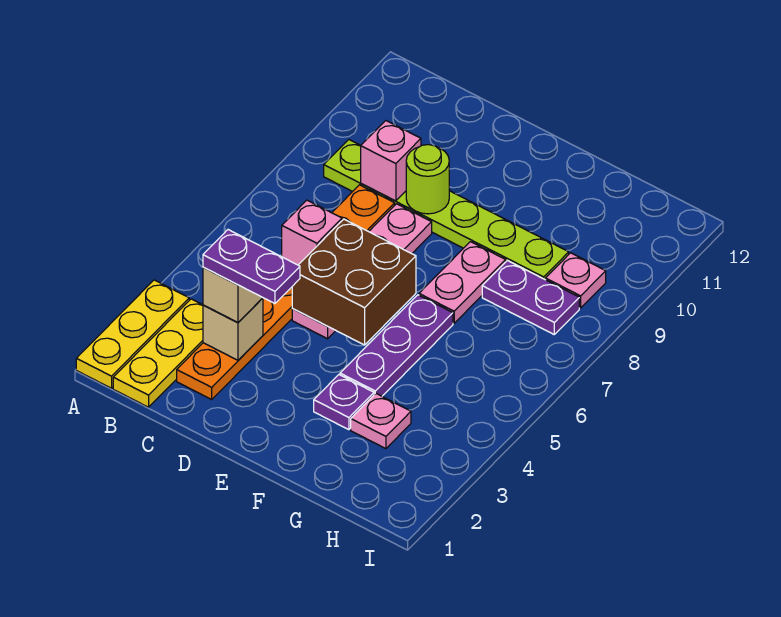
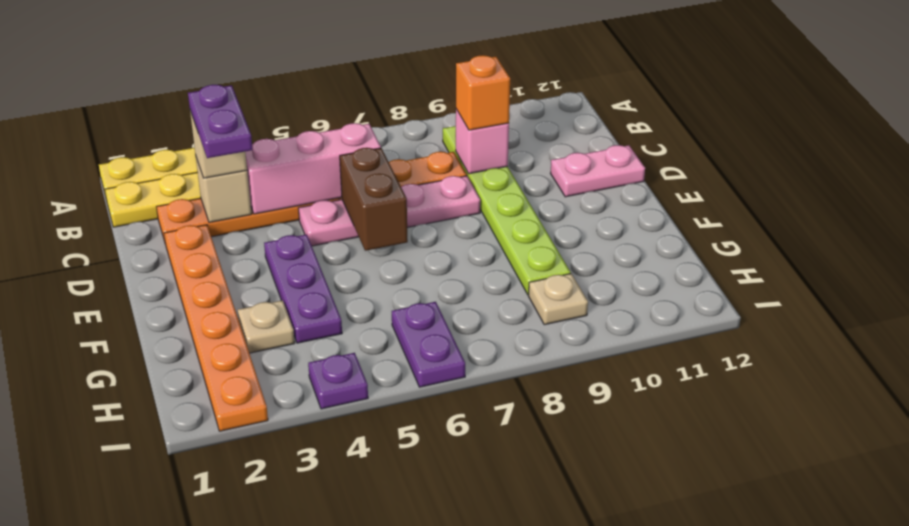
pink 1x1 brick [282,200,342,265] -> pink 1x3 brick [245,123,381,214]
none -> orange 1x1 brick [456,55,510,130]
none -> orange 1x6 plate [164,225,268,431]
brown 2x2 brick [292,219,416,345] -> brown 1x2 brick [340,148,408,251]
lime 1x1 round brick [406,145,449,214] -> none
purple 1x1 plate [314,375,374,430] -> purple 1x1 plate moved to [308,353,368,409]
purple 1x3 plate [340,295,453,396] -> purple 1x3 plate turned to [264,234,342,343]
pink 1x2 plate [419,242,506,323] -> pink 1x2 plate moved to [551,145,645,197]
pink 1x1 plate [351,394,411,449] -> tan 1x1 plate [238,300,295,353]
purple 1x2 plate [482,261,579,334] -> purple 1x2 plate moved to [392,302,465,387]
pink 1x1 plate [546,253,606,308] -> tan 1x1 plate [529,274,588,325]

